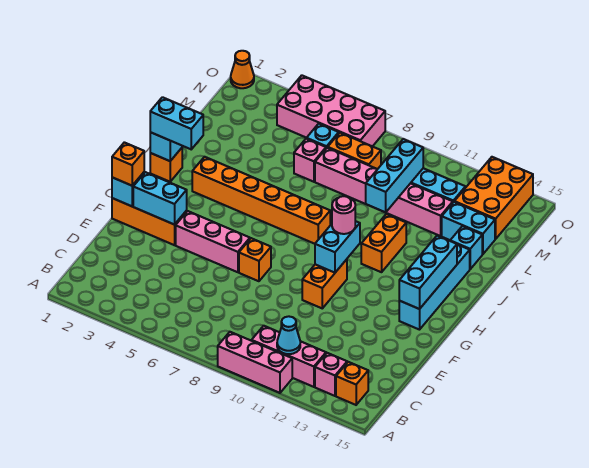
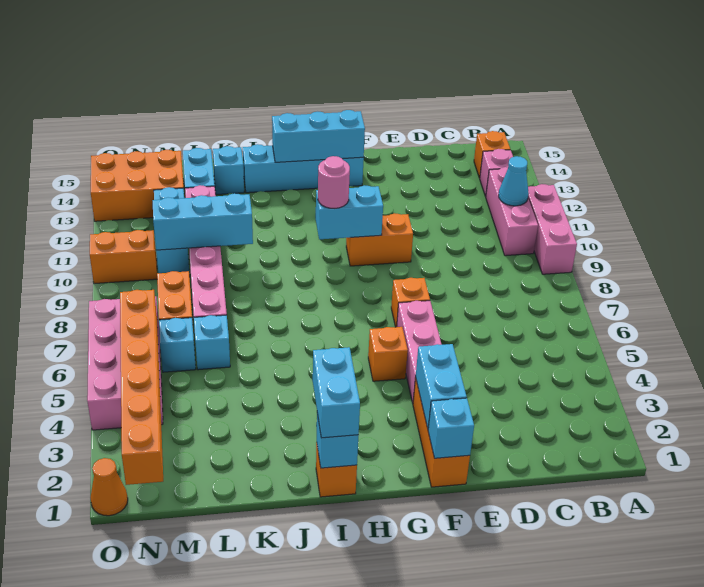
orange 1x1 brick [112,142,144,186] -> orange 1x1 brick moved to [368,327,408,381]
orange 1x6 brick [192,157,330,244] -> orange 1x6 brick moved to [120,290,163,485]
orange 1x2 brick [361,214,406,272] -> orange 1x2 brick moved to [90,230,157,284]
pink 1x1 brick [294,139,326,182] -> cyan 1x1 brick [194,315,230,370]

